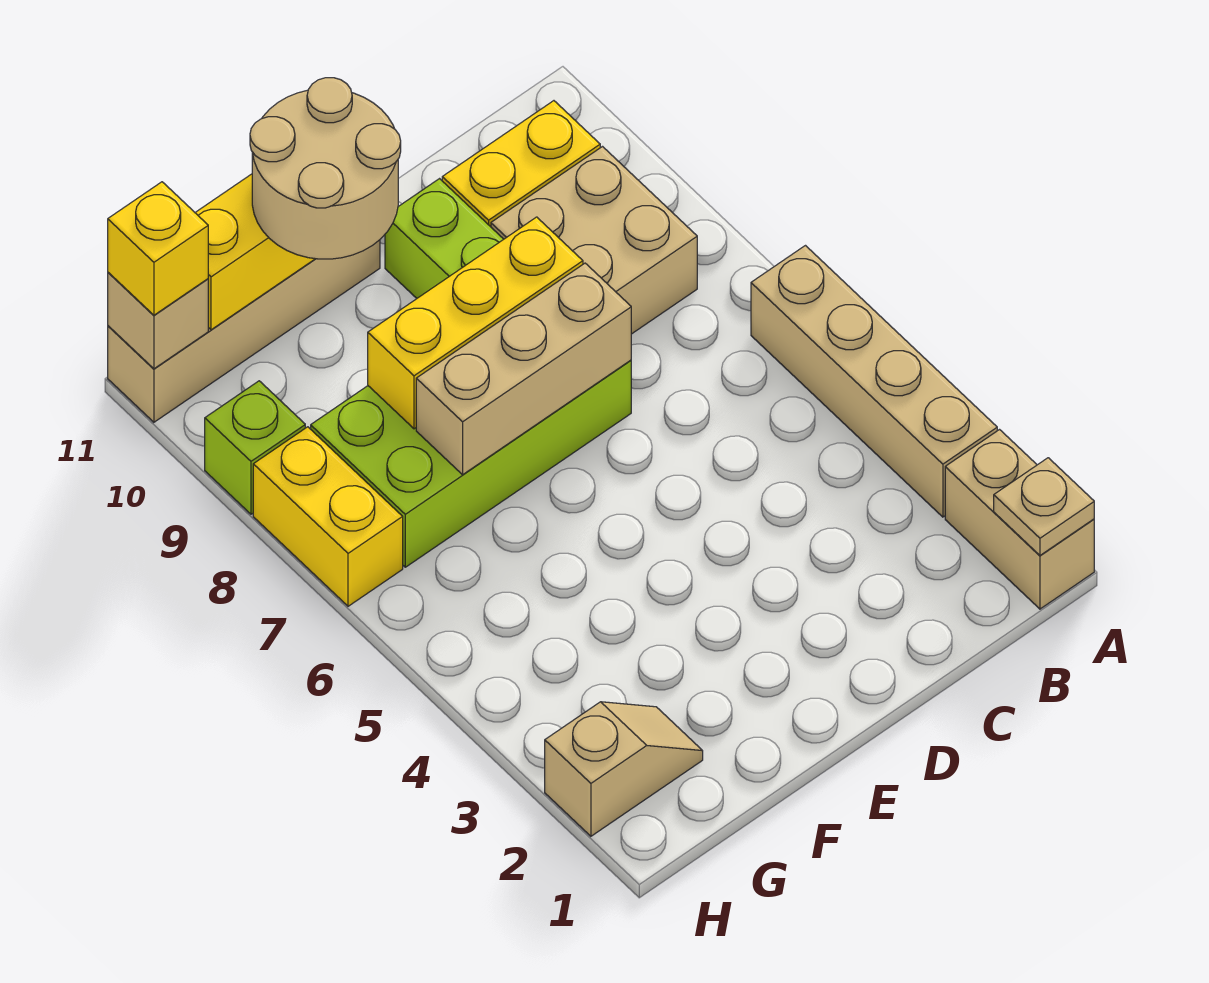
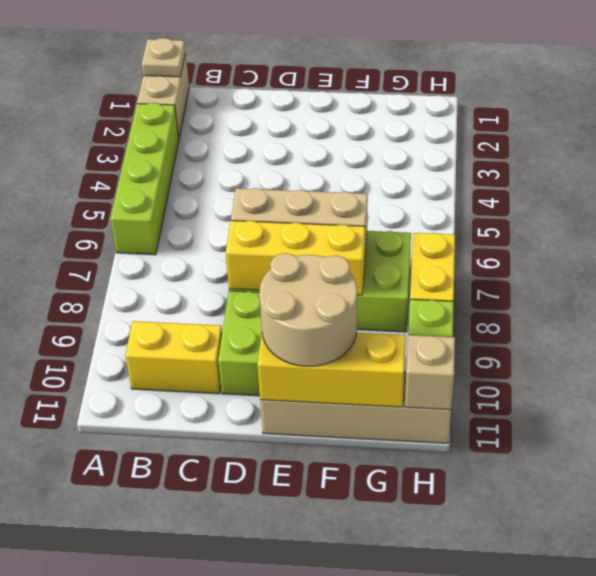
tan 1x4 brick [751,246,997,517] -> lime 1x4 brick [110,103,179,255]
tan 2x2 brick [491,147,697,334] -> none
tan 1x2 slope [545,702,703,836] -> none
yellow 1x1 brick [108,182,208,315] -> none

